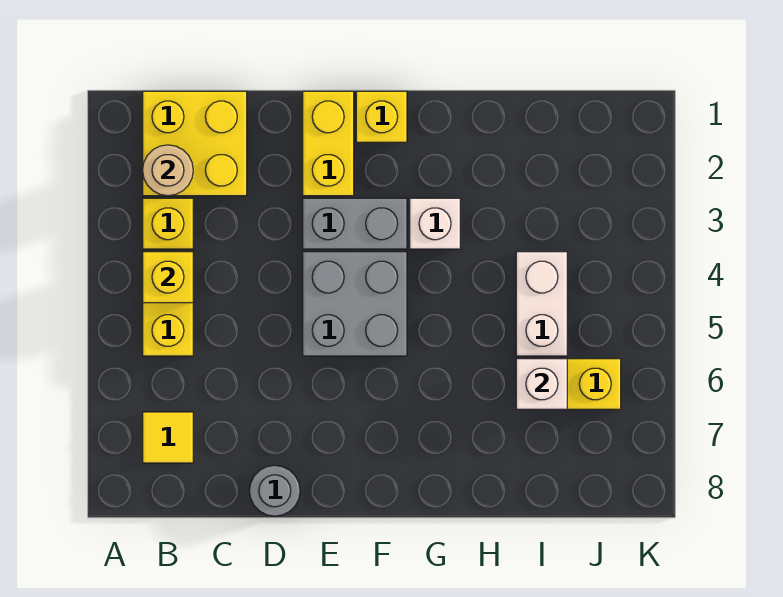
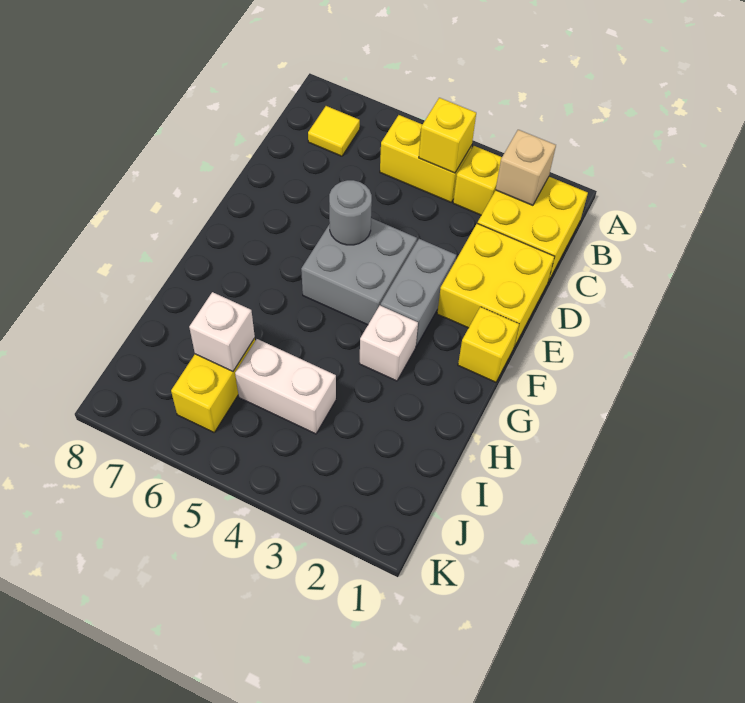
tan 1x1 round brick [143,145,193,196] -> tan 1x1 brick [496,130,556,205]
grey 1x1 round brick [249,465,300,516] -> grey 1x1 round brick moved to [329,180,372,245]
yellow 1x2 brick [303,91,354,196] -> yellow 2x2 brick [437,224,555,347]

